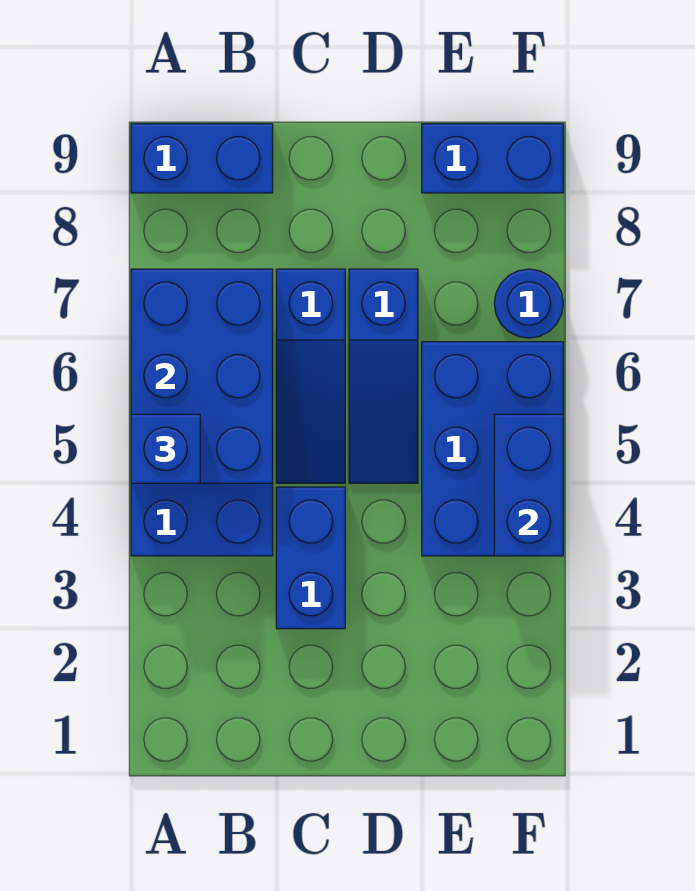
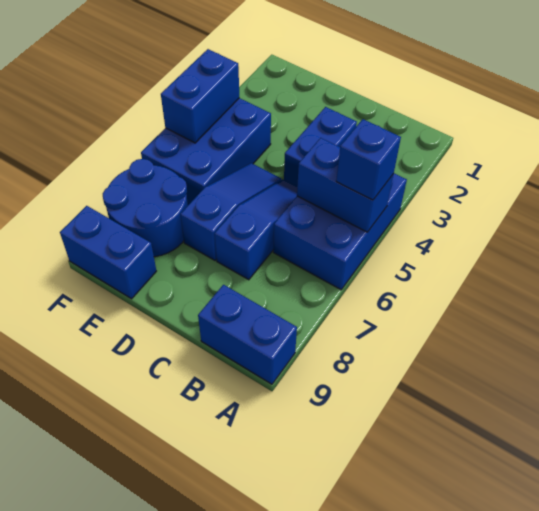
blue 2x3 brick [131,269,273,483] -> blue 1x2 brick [297,138,393,232]
blue 1x1 round brick [494,269,563,338] -> blue 2x2 round brick [103,159,188,257]

